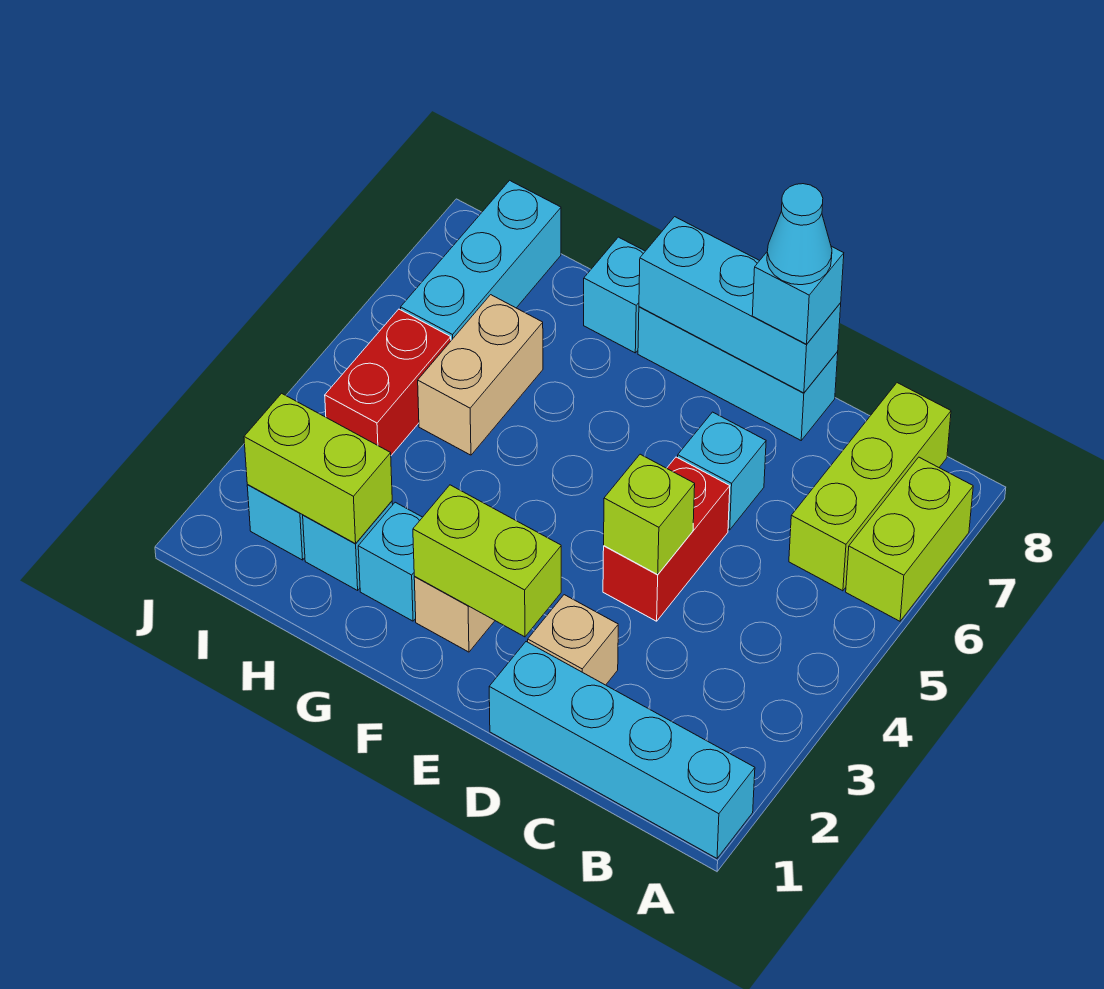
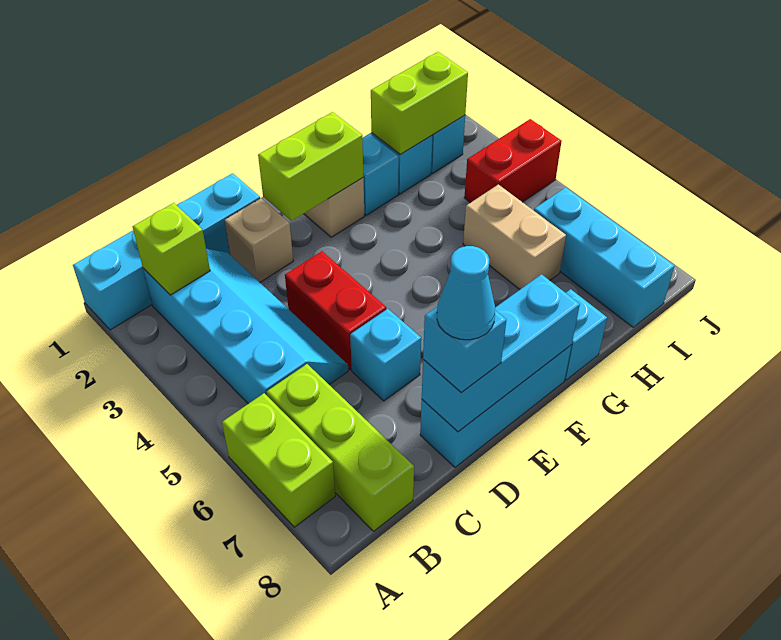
none -> cyan 2x4 slope [143,249,348,404]
lime 1x1 brick [604,454,695,574] -> lime 1x1 brick moved to [133,203,210,295]
red 1x2 brick [325,309,451,455] -> red 1x2 brick turned to [464,119,562,203]

